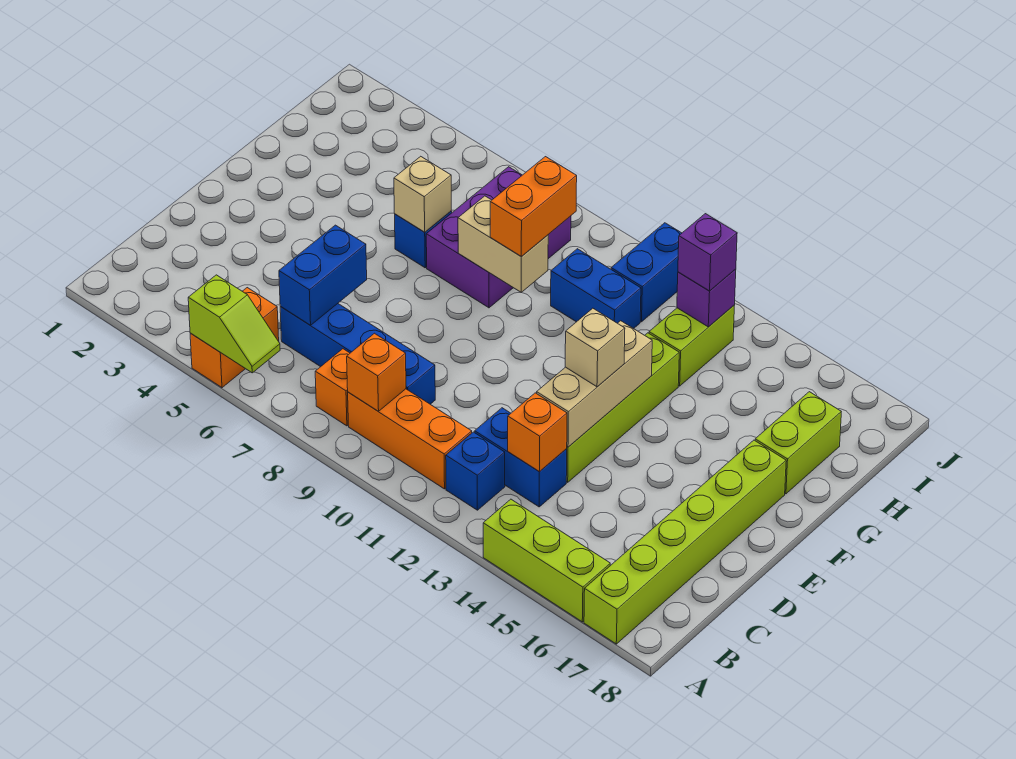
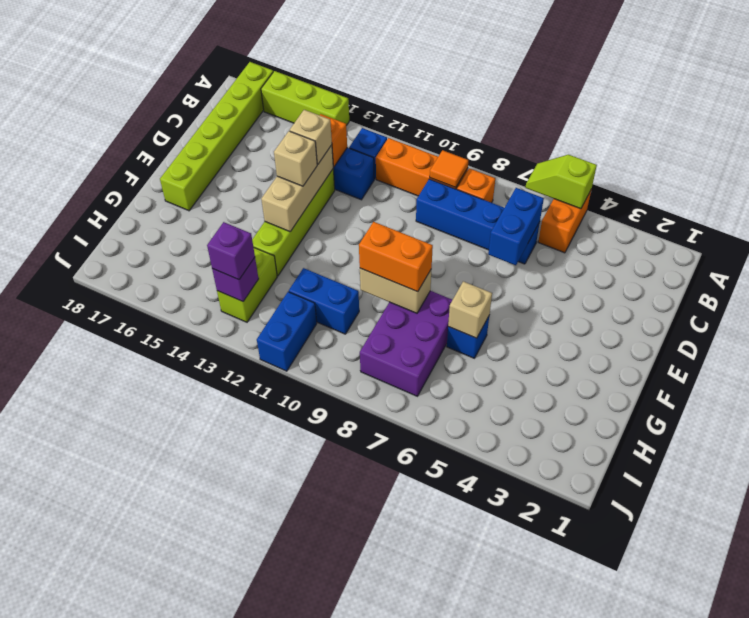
orange 1x1 brick [347,333,406,411] -> orange 1x1 tile [430,150,468,188]
none -> tan 1x1 brick [290,110,332,164]
orange 1x2 brick [490,157,577,257] -> orange 1x2 brick turned to [359,222,433,292]
lime 1x2 brick [755,392,841,494] -> none

